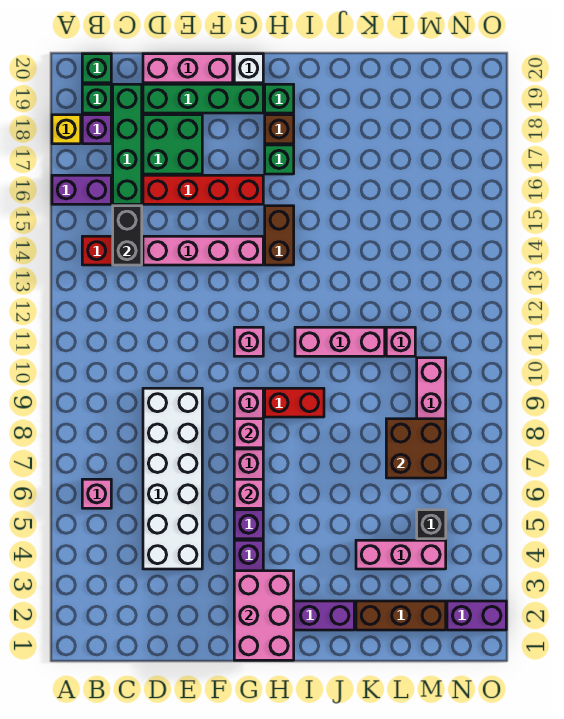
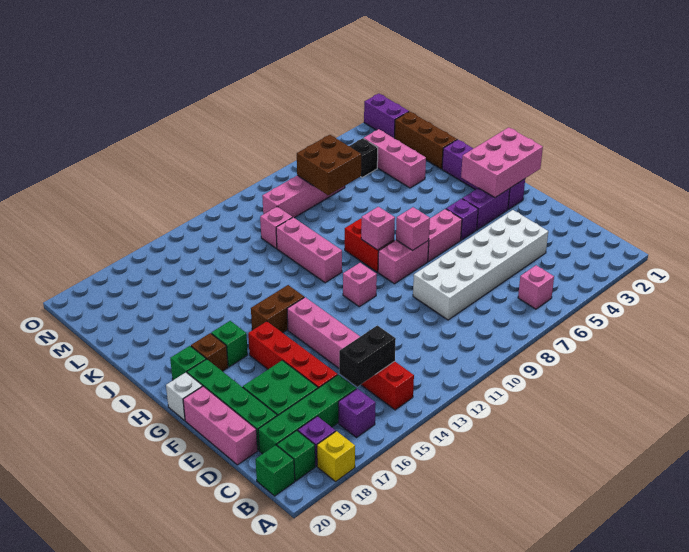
purple 1x2 brick [52,175,111,204] -> purple 1x1 brick [338,389,376,438]
pink 1x1 brick [234,479,263,508] -> pink 1x1 brick moved to [361,207,395,250]

